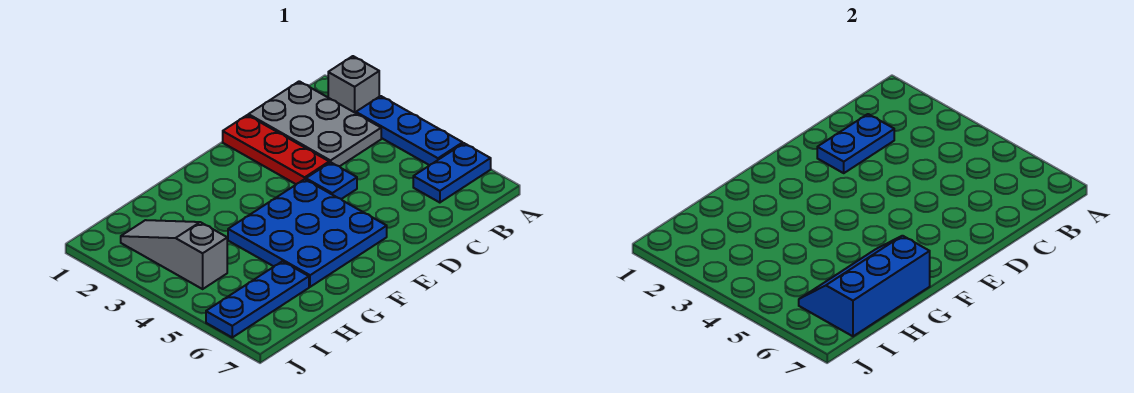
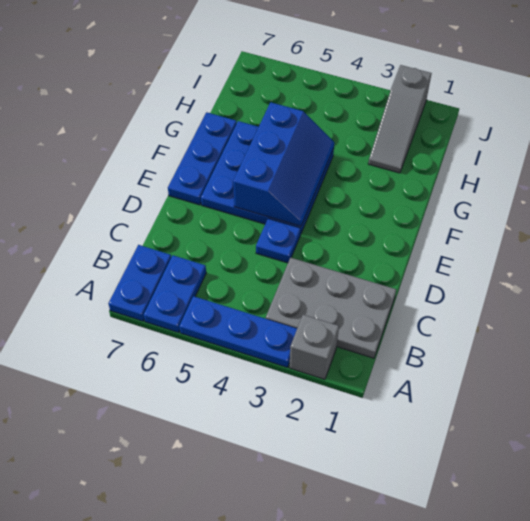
blue 1x2 plate [817,114,894,173] -> blue 1x2 plate moved to [108,245,171,321]
red 1x3 plate [223,115,329,184] -> none
blue 2x3 slope [799,236,930,336] -> blue 2x3 slope moved to [233,102,334,226]
blue 1x3 plate [206,261,309,337] -> blue 1x3 plate moved to [168,112,237,205]
grey 1x3 slope [121,220,227,289] -> grey 1x3 slope turned to [368,65,432,173]

